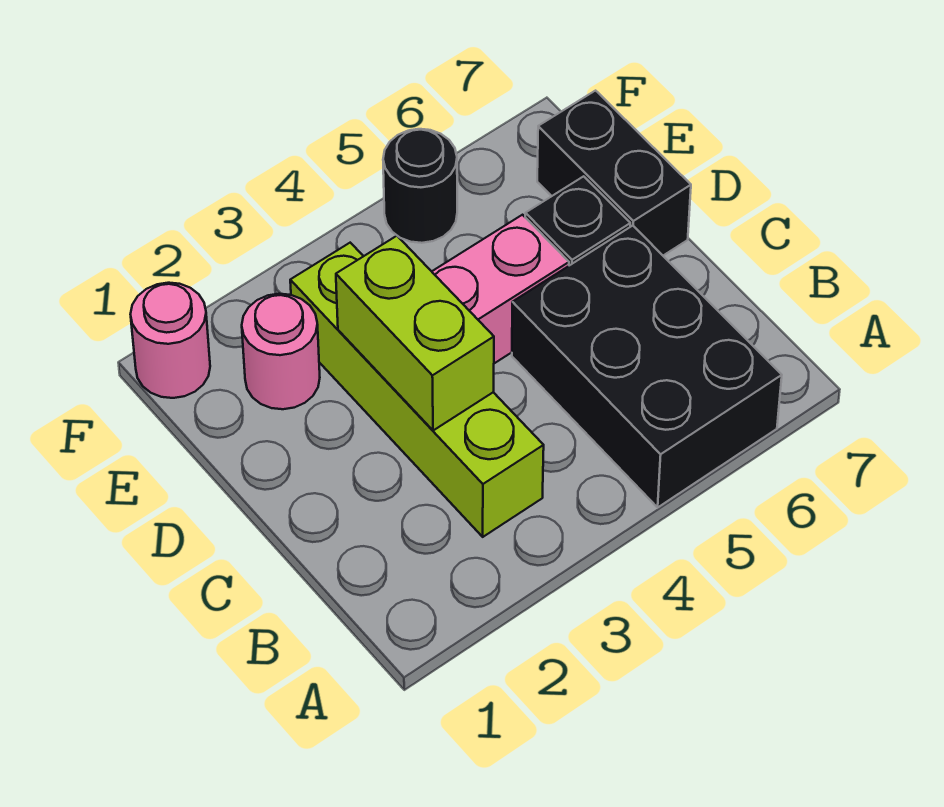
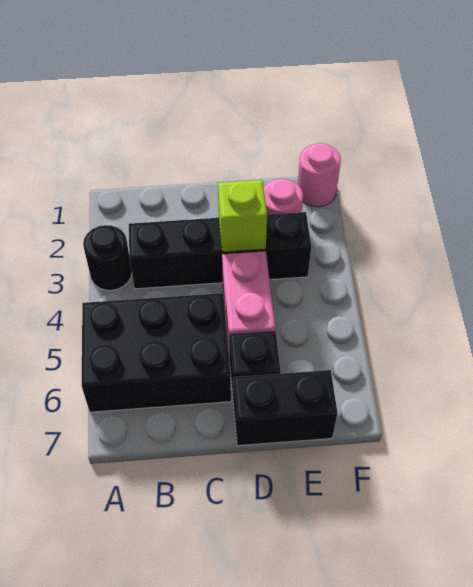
lime 1x4 brick [290,243,544,537] -> black 1x4 brick [129,212,311,289]
lime 1x2 brick [336,236,494,431] -> lime 1x1 brick [218,180,267,252]
black 1x1 round brick [383,129,457,243] -> black 1x1 round brick moved to [83,225,132,290]

